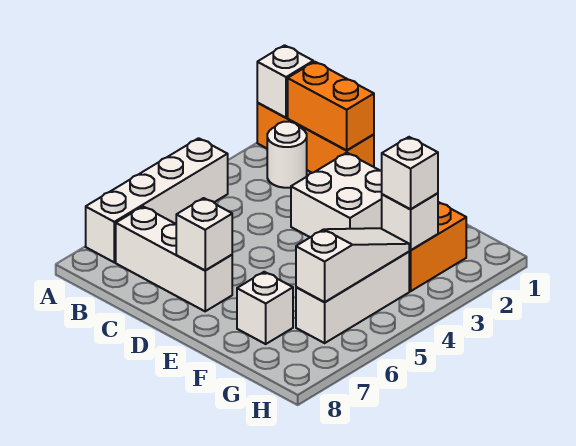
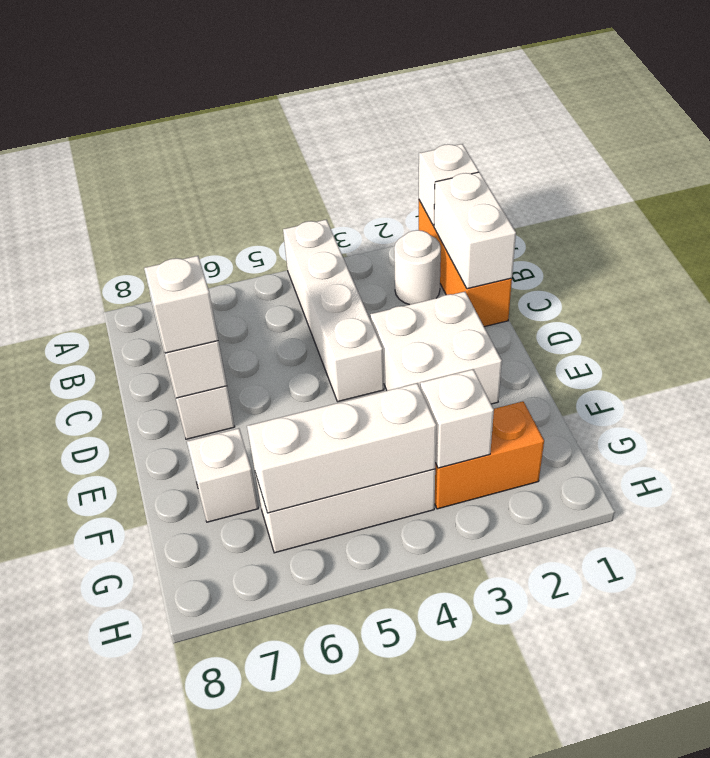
white 1x4 brick [86,138,228,262] -> white 1x4 brick turned to [283,220,384,402]
orange 1x2 brick [288,62,374,150] -> white 1x2 brick [434,172,516,289]
white 1x1 brick [382,137,438,209] -> white 1x1 brick moved to [144,256,218,353]
white 1x3 slope [296,228,409,302] -> white 1x3 brick [247,383,436,513]

